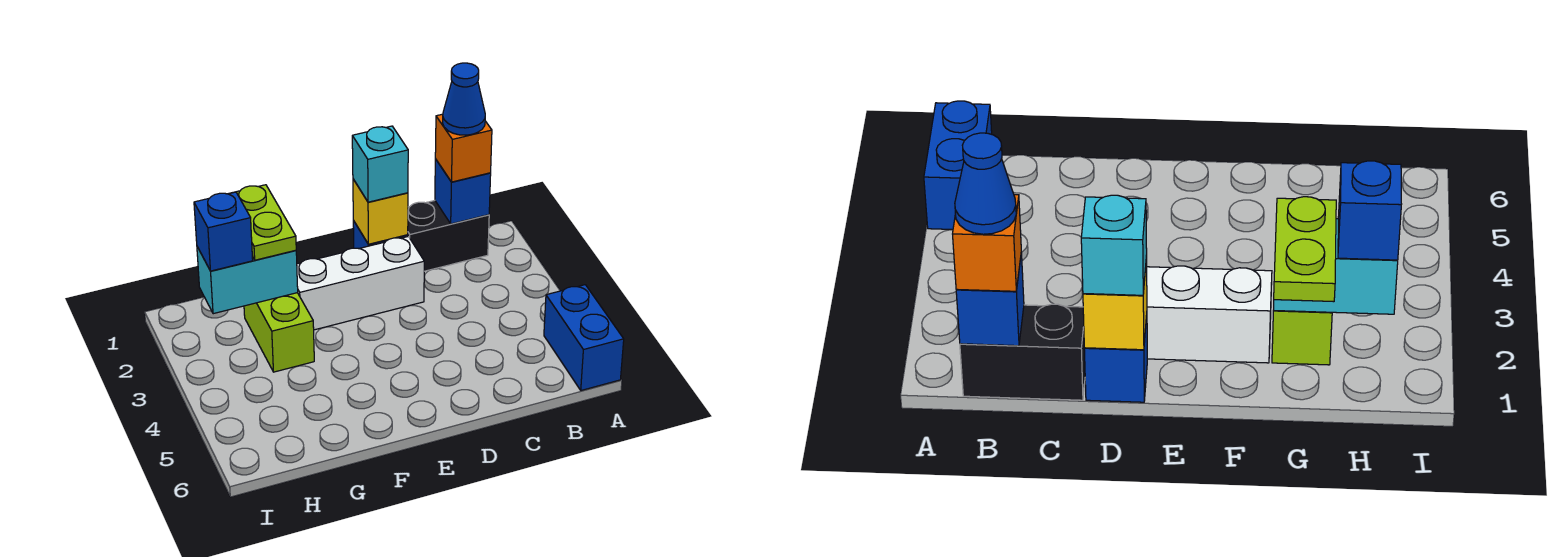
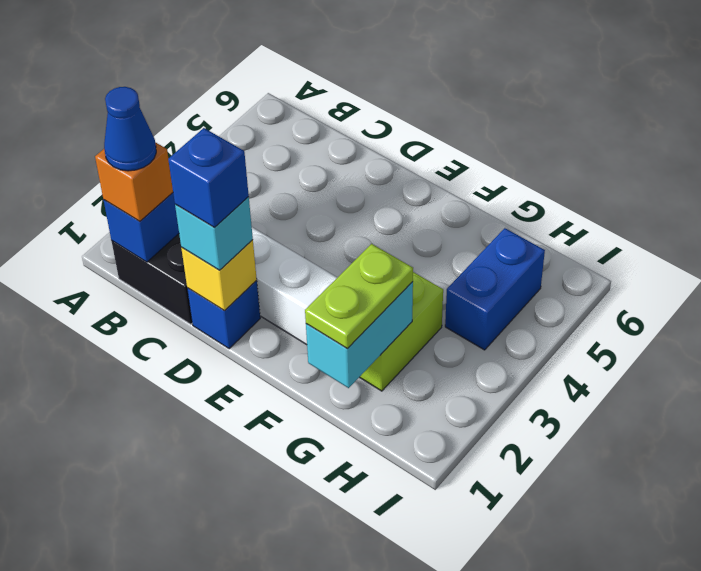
blue 1x2 brick [544,285,624,390] -> blue 1x2 brick moved to [445,228,545,350]
cyan 1x2 brick [197,247,298,314] -> cyan 1x2 brick turned to [306,282,413,388]
blue 1x1 brick [194,192,253,271] -> blue 1x1 brick moved to [168,128,249,227]

